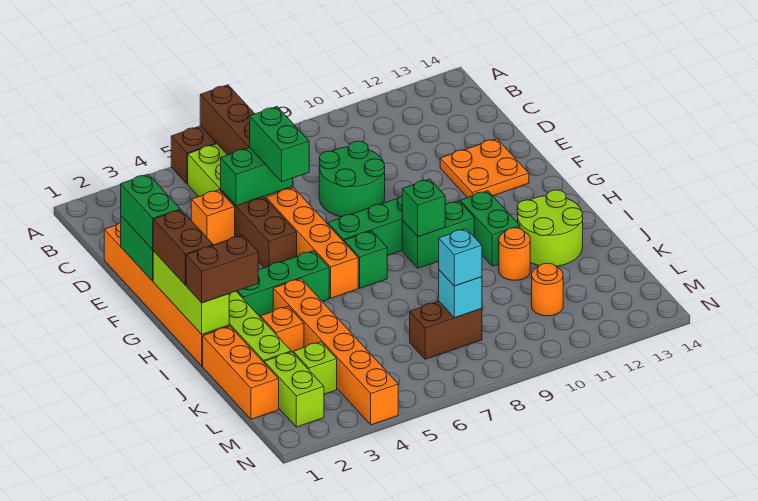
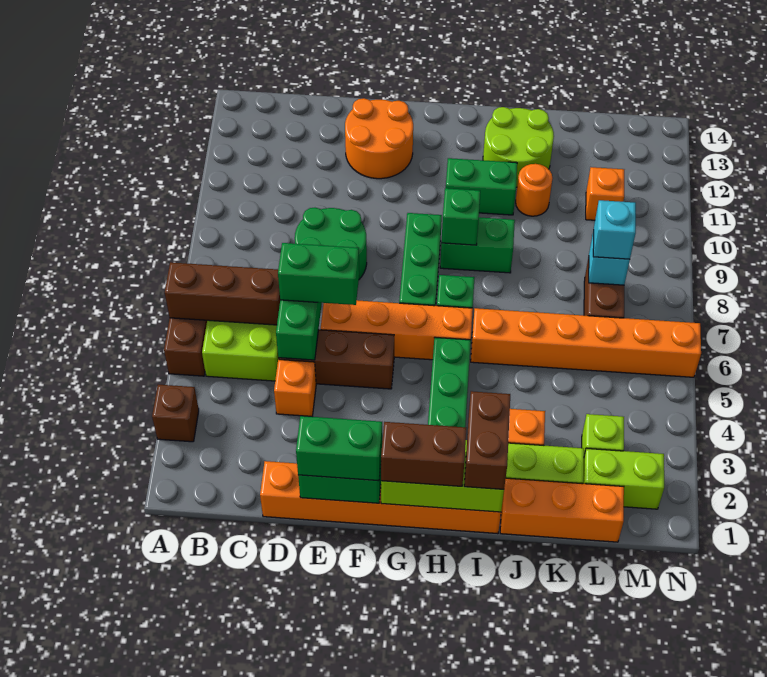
none -> brown 1x1 brick [152,385,199,442]
orange 2x2 plate [440,139,529,198] -> orange 2x2 round brick [345,98,413,179]
green 1x2 brick [402,201,474,268] -> green 1x2 brick turned to [440,217,515,273]
orange 1x6 brick [273,279,398,425] -> orange 1x6 brick moved to [471,308,701,377]
orange 1x1 round brick [532,263,563,316] -> orange 1x1 brick [586,167,624,220]

